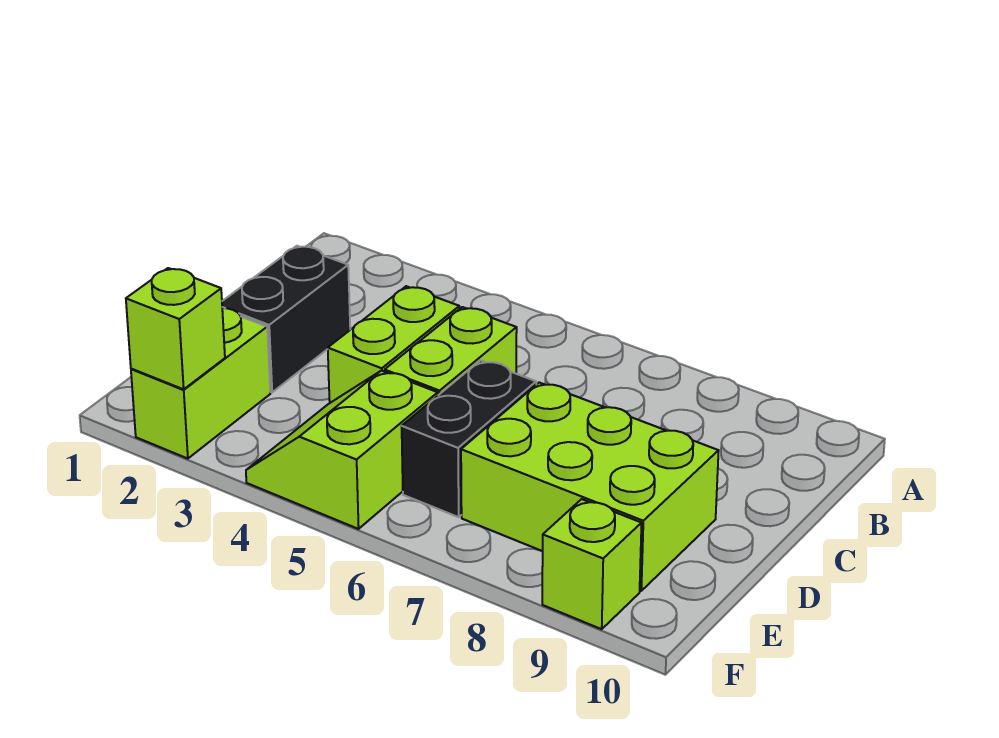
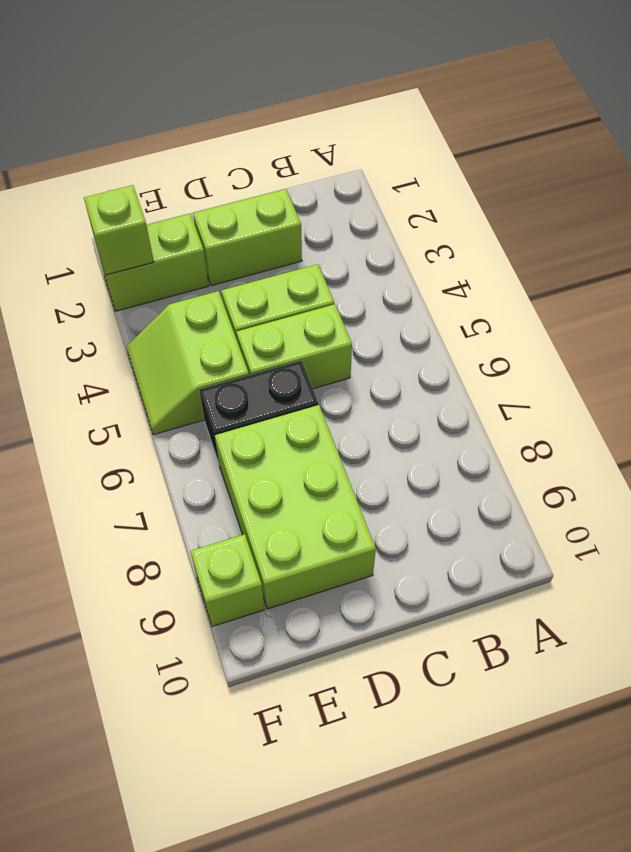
black 1x2 brick [222,246,350,392] -> lime 1x2 brick [193,189,302,286]
lime 2x2 slope [246,371,438,529] -> lime 2x2 slope turned to [126,291,249,435]

